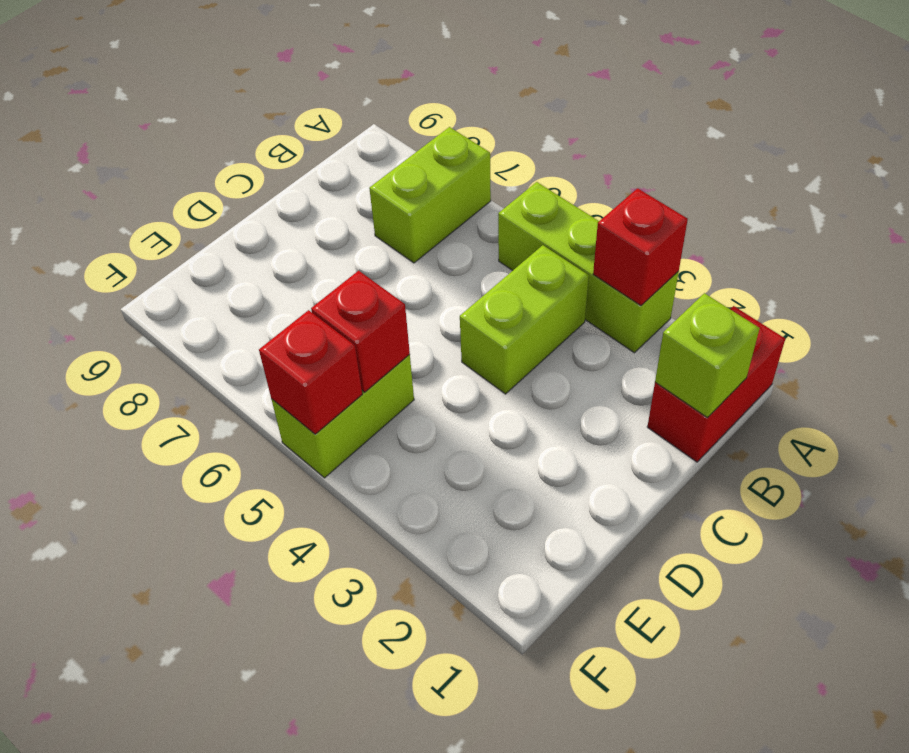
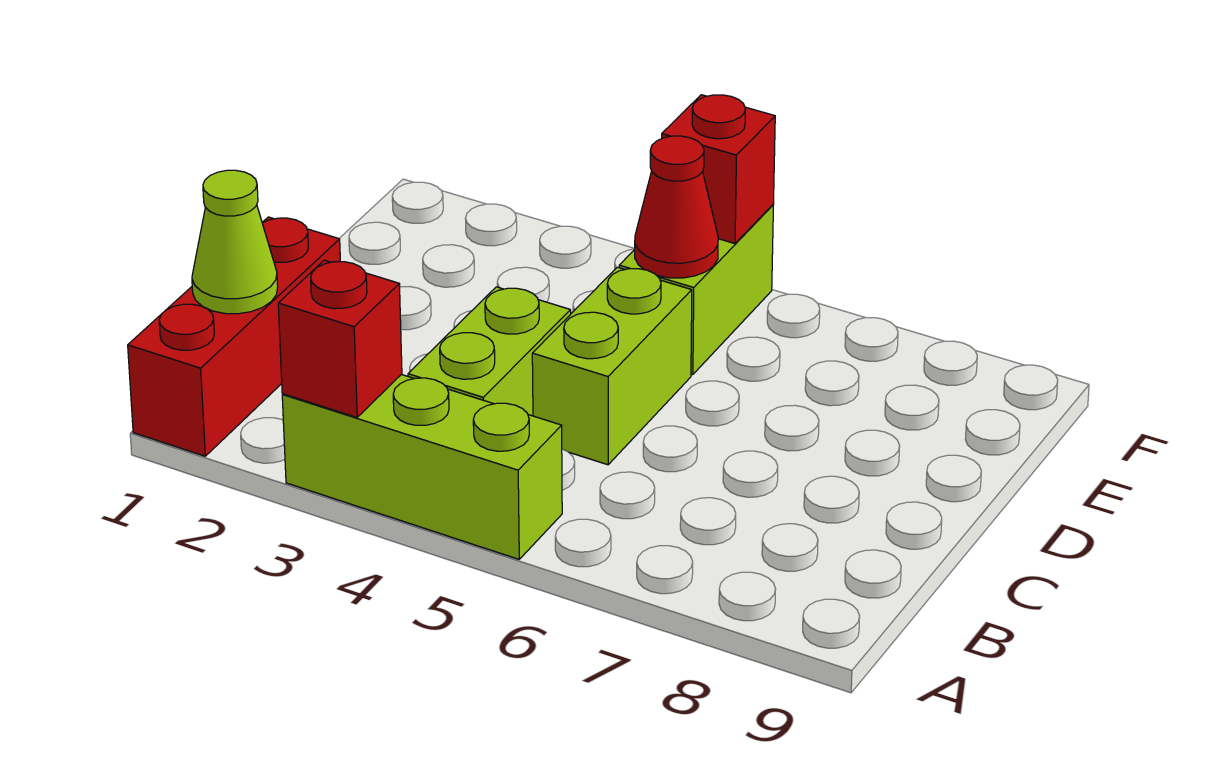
red 1x2 brick [647,306,785,462] -> red 1x3 brick [128,217,340,456]
lime 1x2 brick [369,127,491,263] -> lime 1x2 brick moved to [532,267,692,465]
lime 1x1 brick [655,293,760,418] -> lime 1x1 cone [192,170,278,314]
red 1x1 brick [311,271,410,392] -> red 1x1 cone [635,136,718,278]

